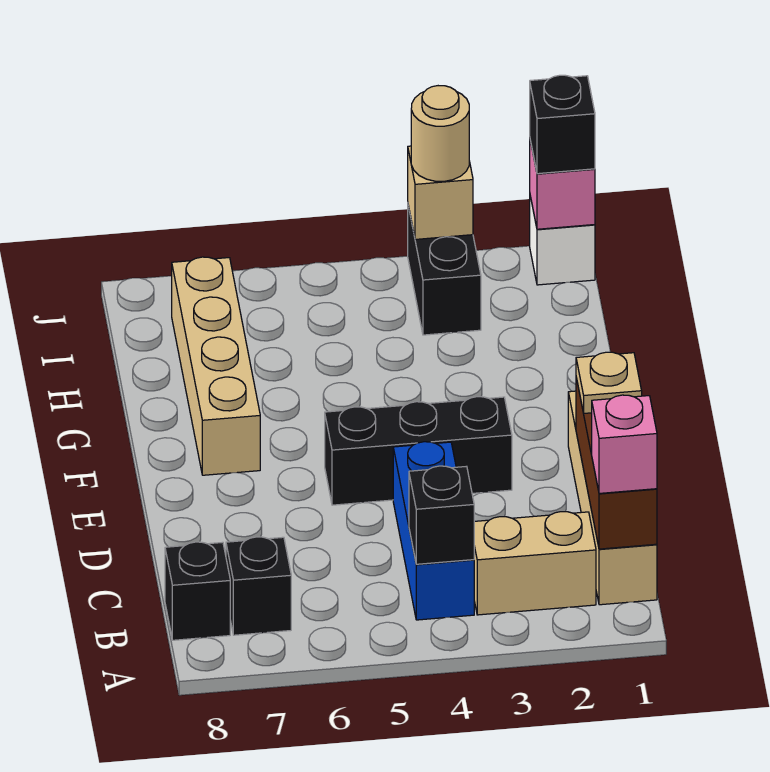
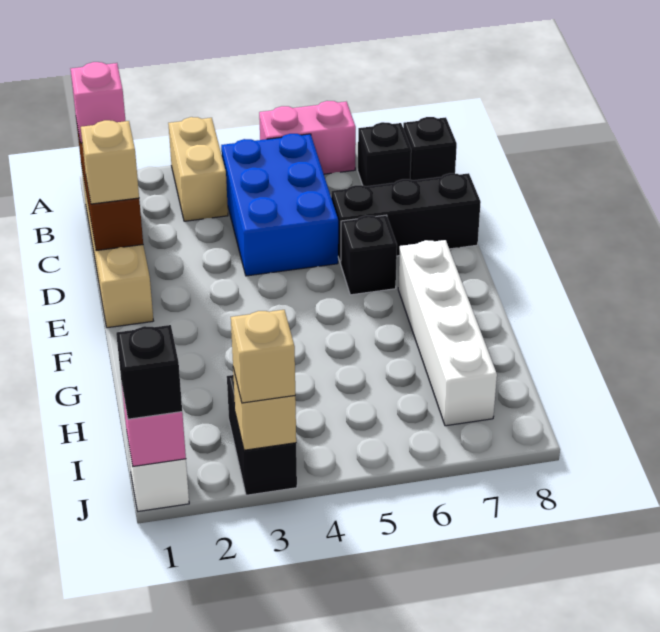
none -> pink 1x2 brick [259,101,356,174]
tan 1x2 brick [474,512,596,615] -> tan 1x2 brick turned to [168,117,228,221]
blue 1x3 brick [393,442,474,620] -> blue 2x3 brick [221,134,338,276]
black 1x1 brick [409,466,474,564] -> black 1x1 brick moved to [341,215,397,295]
tan 1x1 plate [576,352,642,413] -> tan 1x1 brick [81,120,139,204]
black 1x3 brick [325,397,512,505] -> black 1x3 brick moved to [331,173,481,263]
tan 1x4 brick [172,257,260,475] -> white 1x4 brick [398,240,497,426]
tan 1x1 round brick [411,86,469,181] -> tan 1x1 brick [231,310,295,403]

